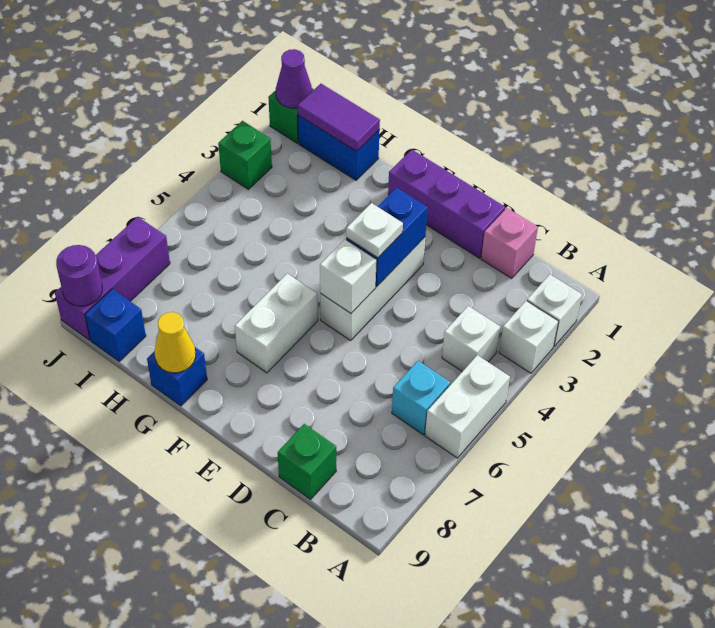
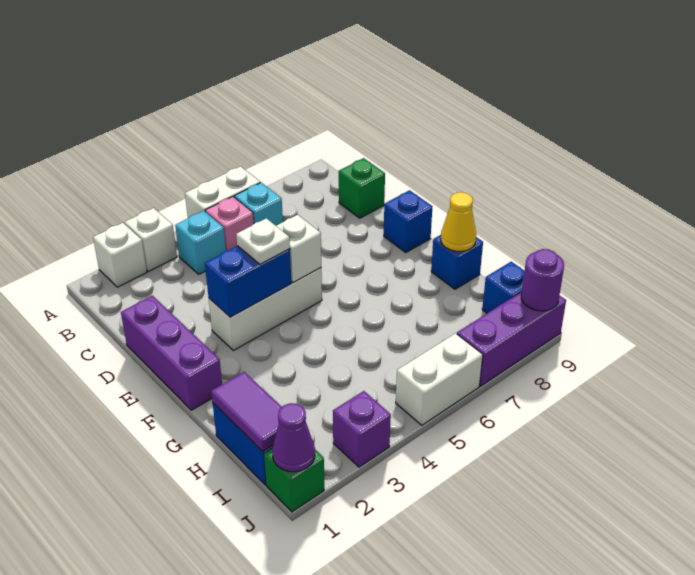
white 1x1 brick [442,306,500,372] -> cyan 1x1 brick [175,211,226,274]
pink 1x1 brick [481,208,538,278] -> pink 1x1 brick moved to [205,197,254,251]
none -> blue 1x1 brick [384,190,432,253]
white 1x2 brick [235,274,318,373] -> white 1x2 brick moved to [396,333,483,425]
green 1x1 brick [218,121,272,189] -> purple 1x1 brick [333,391,391,467]

